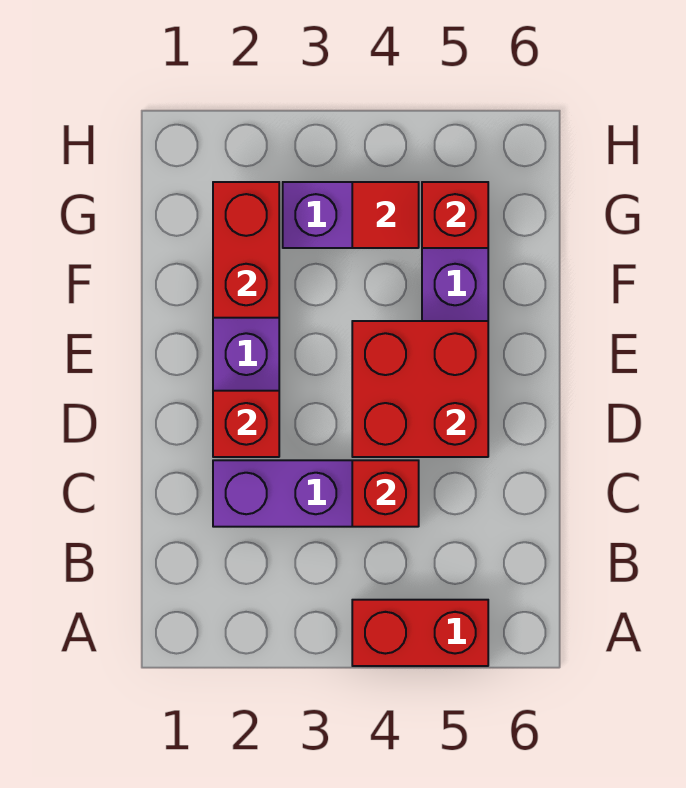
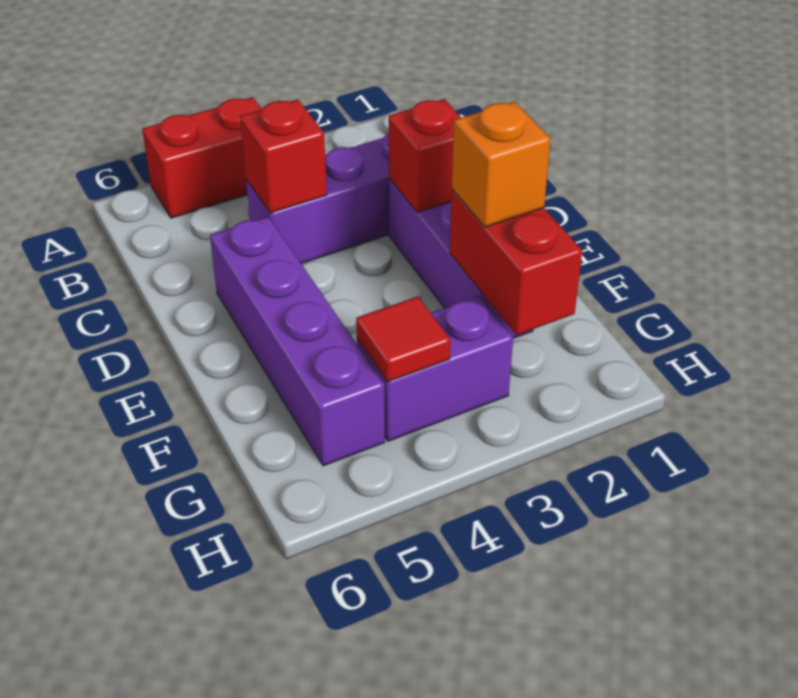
red 2x2 brick [352,321,488,457] -> none
none -> orange 1x1 brick [452,102,550,227]
red 1x1 brick [422,182,488,248] -> none

